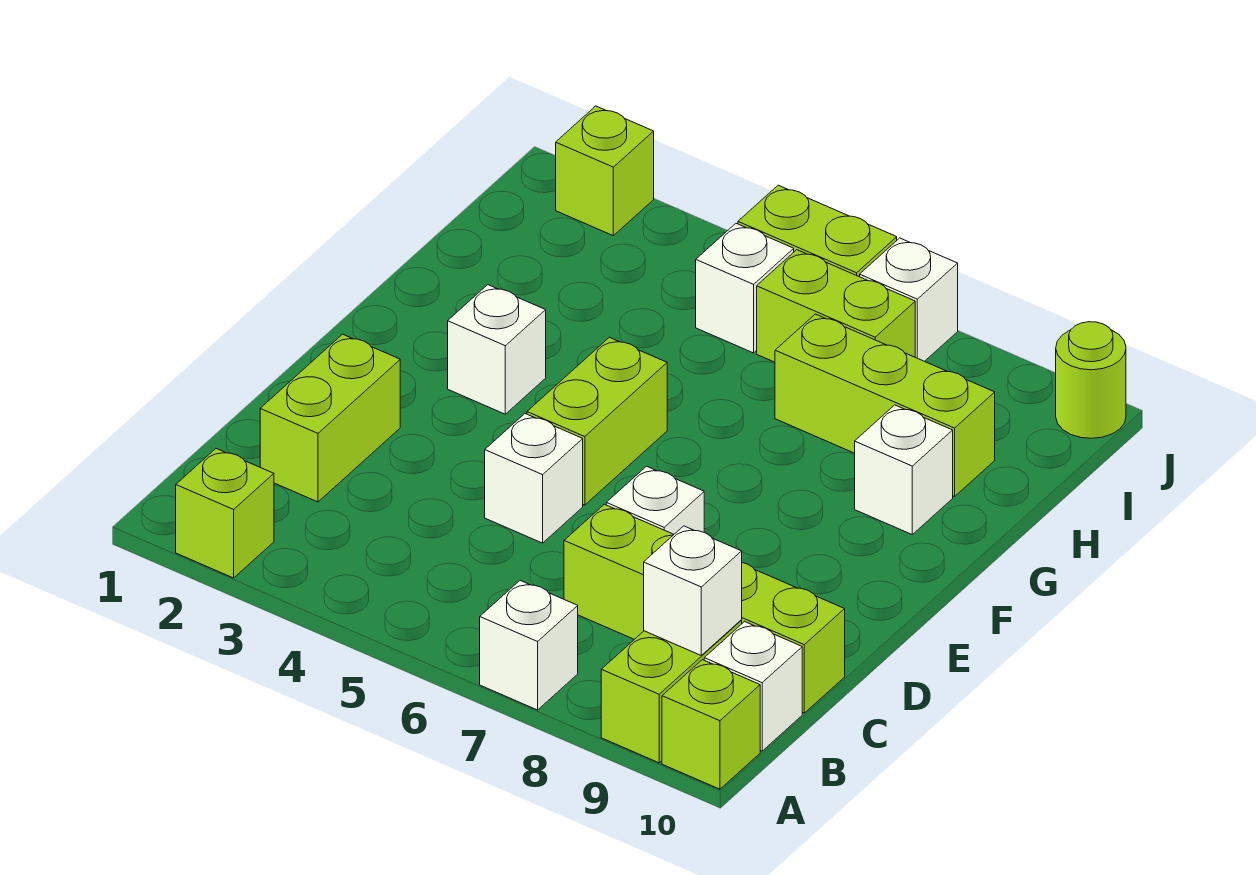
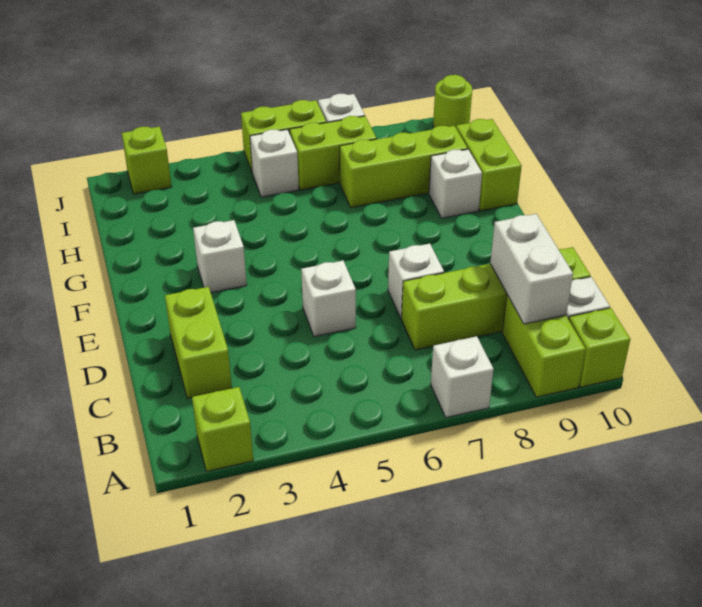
white 1x1 brick [644,526,742,655] -> white 1x2 brick [490,214,573,324]
lime 1x2 brick [527,337,667,505] -> lime 1x2 brick moved to [456,119,522,211]

